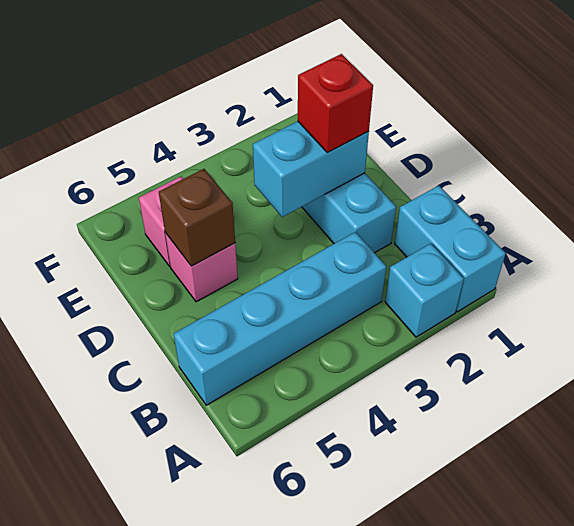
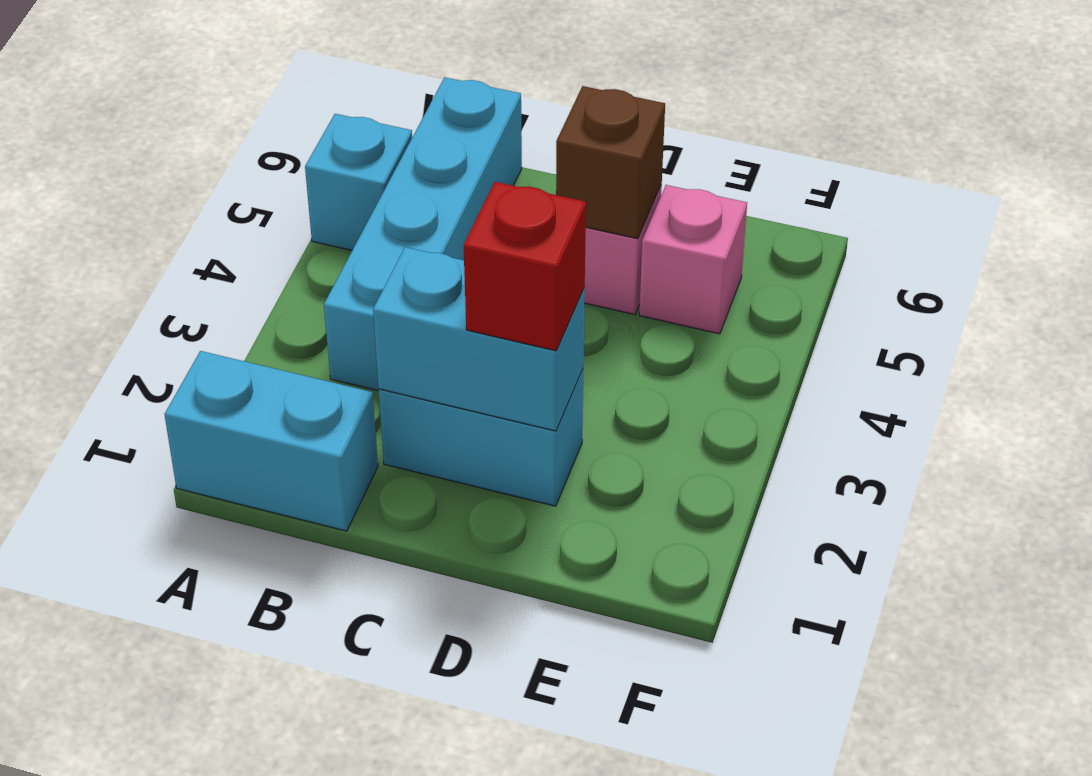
cyan 1x1 brick [385,243,464,337] -> cyan 1x1 brick moved to [305,114,412,250]
cyan 1x2 brick [253,121,369,217] -> cyan 1x2 brick turned to [373,247,585,431]

